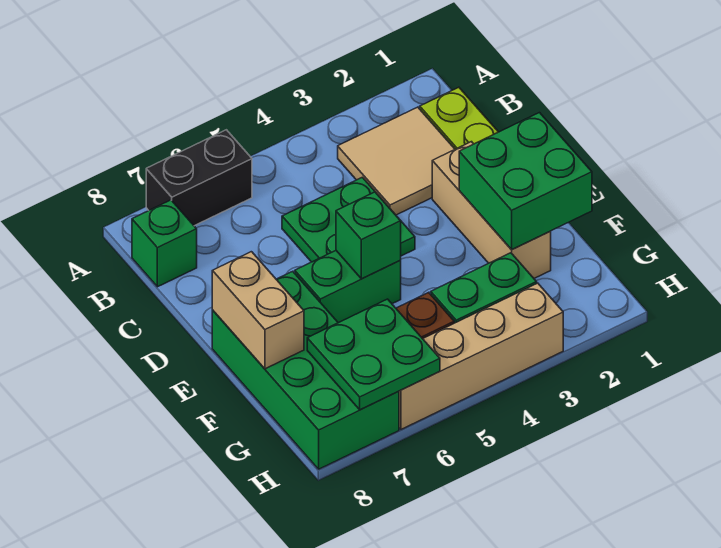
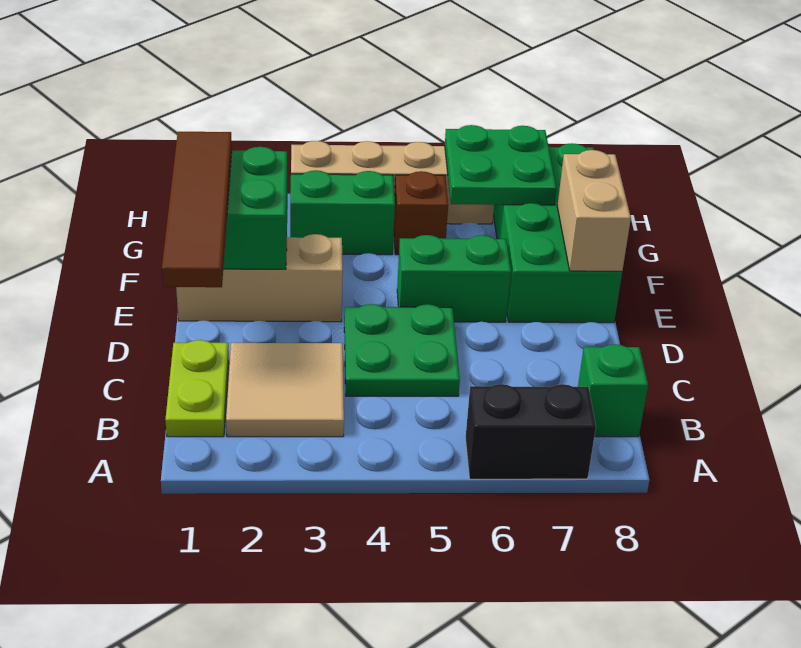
none -> brown 1x4 tile [162,132,232,287]
tan 1x3 brick [432,142,551,278] -> tan 1x3 brick turned to [176,234,343,322]
green 1x1 brick [336,192,401,279] -> none

